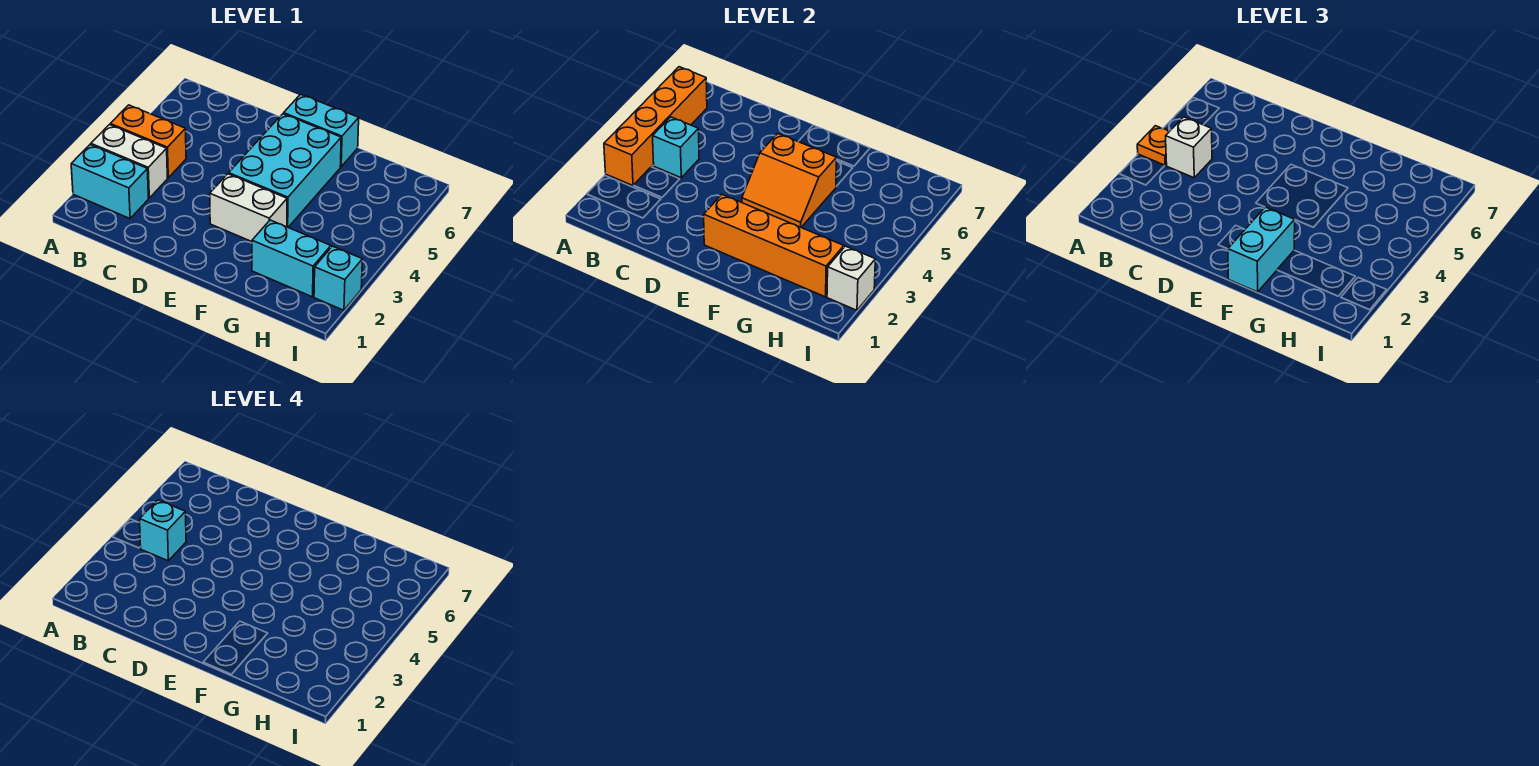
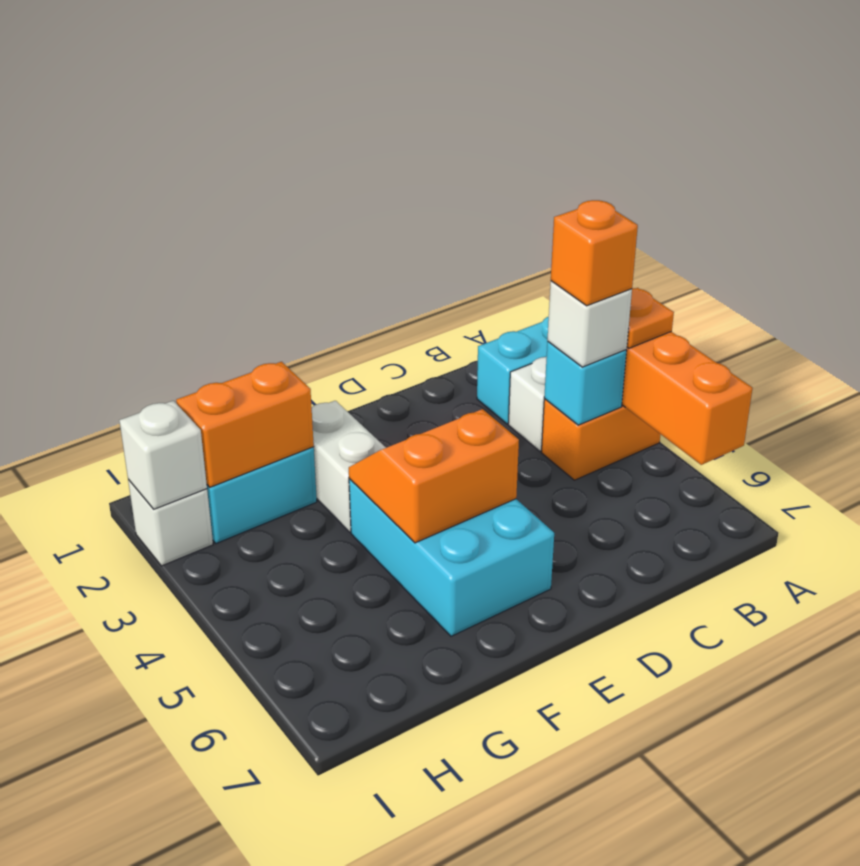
cyan 1x1 brick [140,500,186,561] -> orange 1x1 brick [551,200,638,306]
orange 1x4 brick [704,195,844,297] -> orange 1x2 brick [176,362,314,487]
white 1x2 brick [210,174,287,242] -> white 1x2 brick turned to [312,401,386,532]
cyan 1x2 brick [284,94,359,167] -> none
cyan 1x2 brick [1228,207,1295,292] -> none
cyan 1x1 brick [314,246,362,310] -> white 1x1 brick [128,479,213,566]

